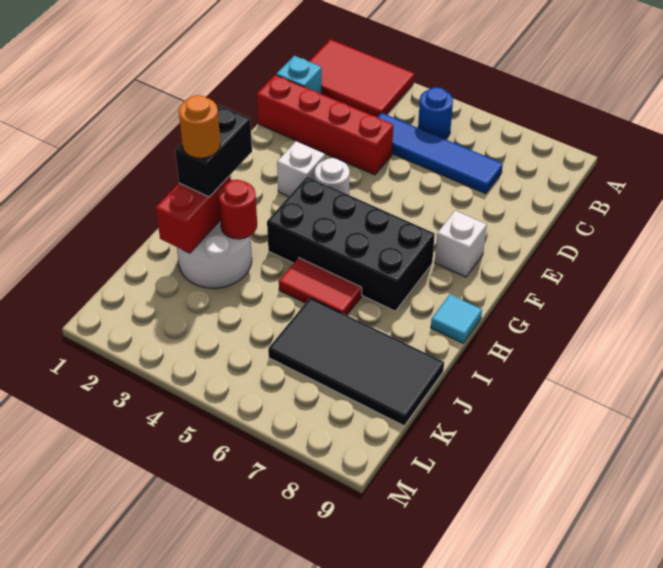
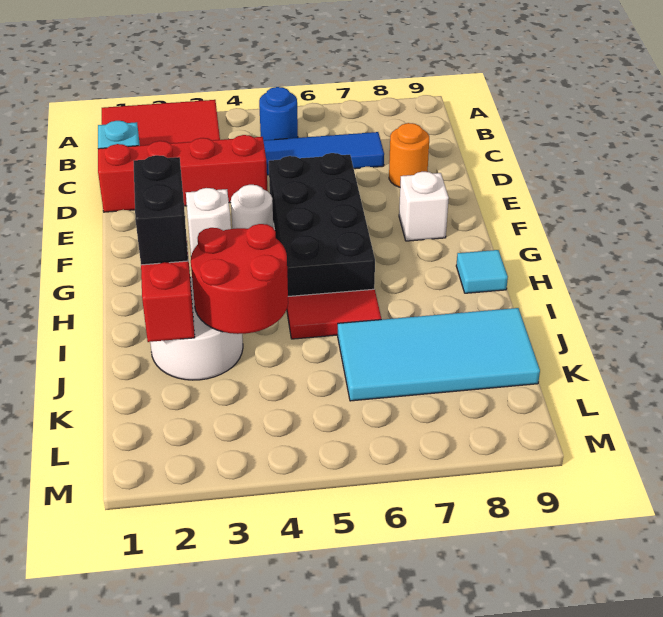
black 2x4 brick [267,177,435,311] -> black 2x4 brick turned to [269,153,375,296]
orange 1x1 round brick [179,95,220,158] -> orange 1x1 round brick moved to [389,123,429,187]
red 1x1 round brick [218,180,257,239] -> red 2x2 round brick [191,224,288,334]
black 2x4 tile [268,298,444,426] -> cyan 2x4 tile [338,308,540,401]

